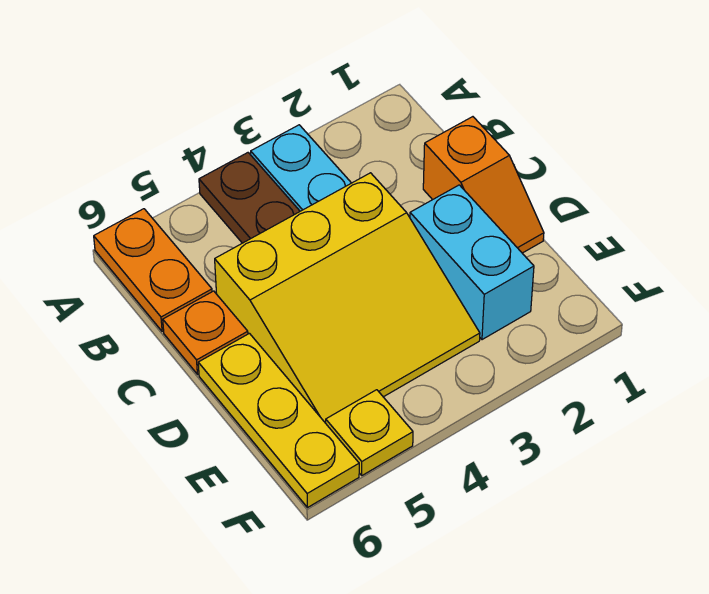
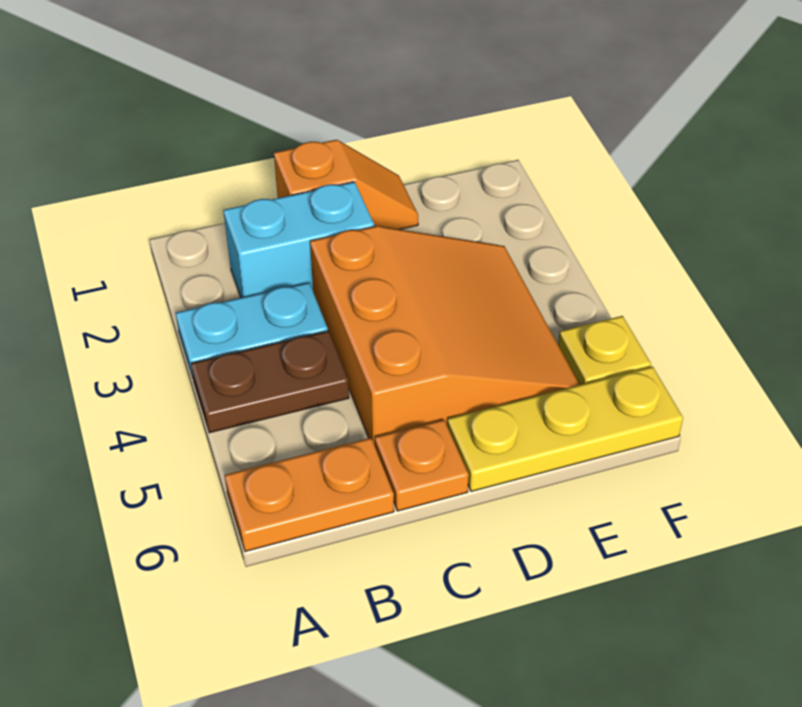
yellow 3x3 slope [215,173,480,423] -> orange 3x3 slope [310,226,580,446]
cyan 1x2 brick [410,185,534,340] -> cyan 1x2 brick moved to [223,182,374,298]

